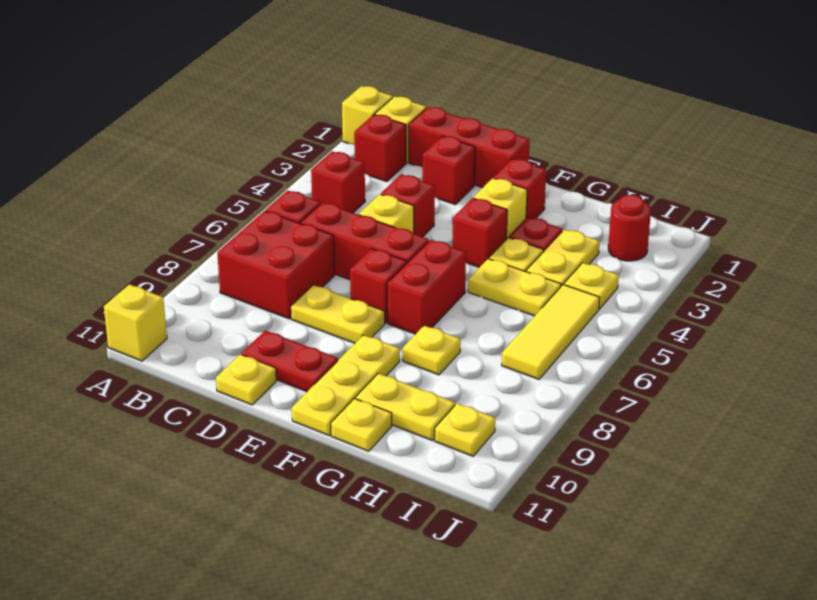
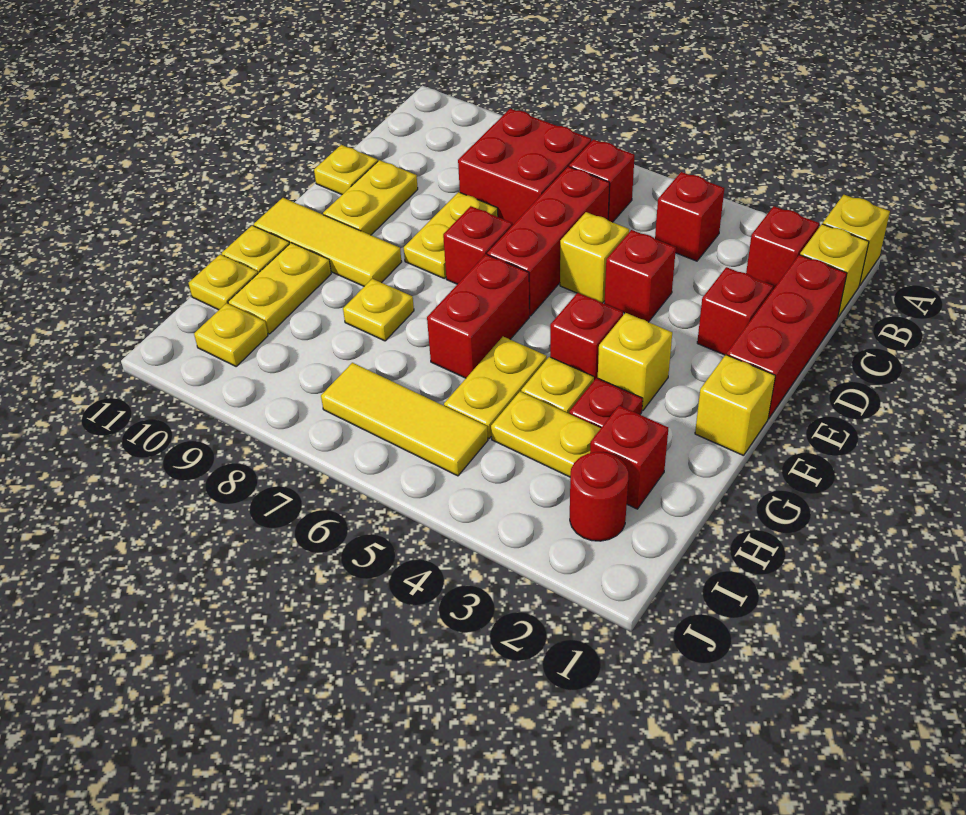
yellow 1x1 brick [104,284,167,361] -> yellow 1x1 brick moved to [695,355,775,456]
red 1x2 plate [242,331,338,392] -> yellow 1x2 plate [323,160,418,235]
red 1x1 brick [494,159,546,219] -> red 1x1 brick moved to [590,405,668,509]
red 1x2 brick [387,240,466,334] -> red 1x2 brick turned to [427,254,529,378]
yellow 1x3 plate [292,335,400,435] -> yellow 1x3 tile [254,198,402,286]
yellow 1x1 plate [564,263,619,309] -> yellow 1x1 plate moved to [189,254,258,310]

